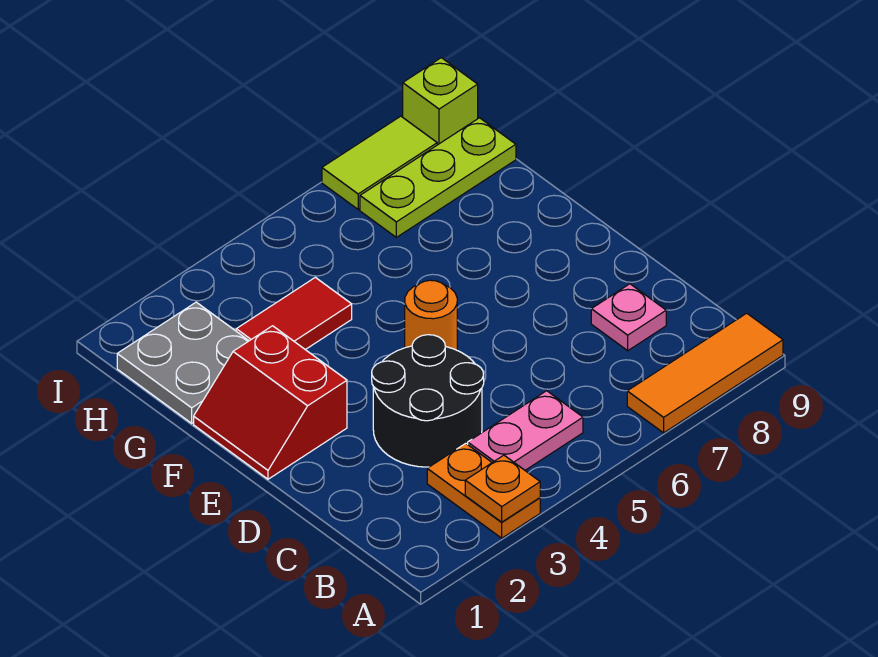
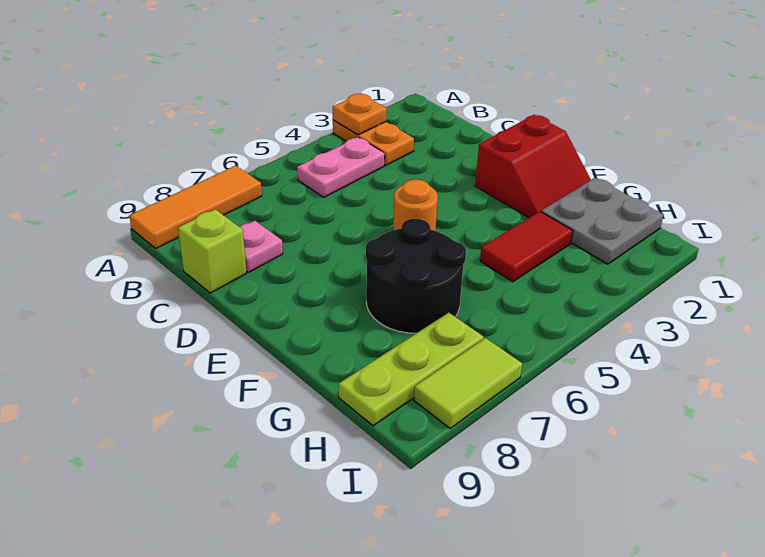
black 2x2 round brick [372,335,484,467] -> black 2x2 round brick moved to [366,219,466,333]
red 2x2 slope [194,326,347,479] -> red 2x2 slope turned to [475,115,591,218]
lime 1x1 brick [403,58,478,145] -> lime 1x1 brick moved to [178,209,246,293]

